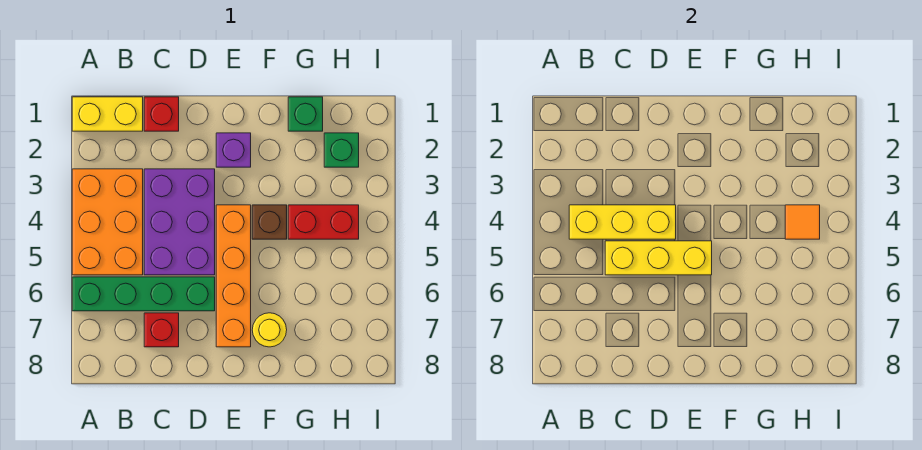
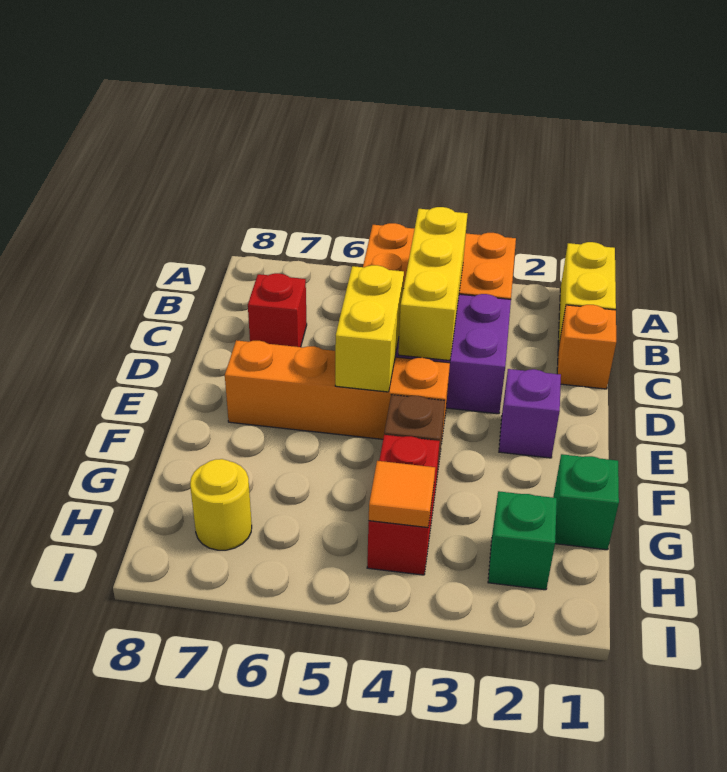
green 1x4 brick [72,277,215,311] -> none
red 1x1 brick [144,97,179,131] -> orange 1x1 brick [557,305,616,389]
yellow 1x3 brick [605,241,712,275] -> yellow 1x2 brick [335,265,404,392]
yellow 1x1 round brick [252,313,287,347] -> yellow 1x1 round brick moved to [190,459,252,550]

